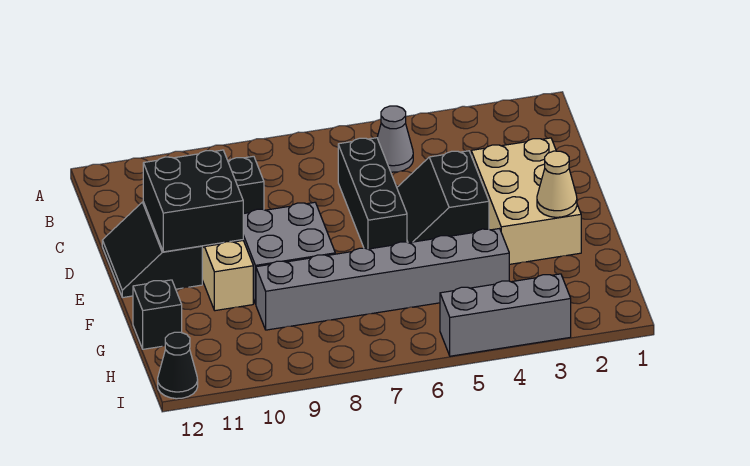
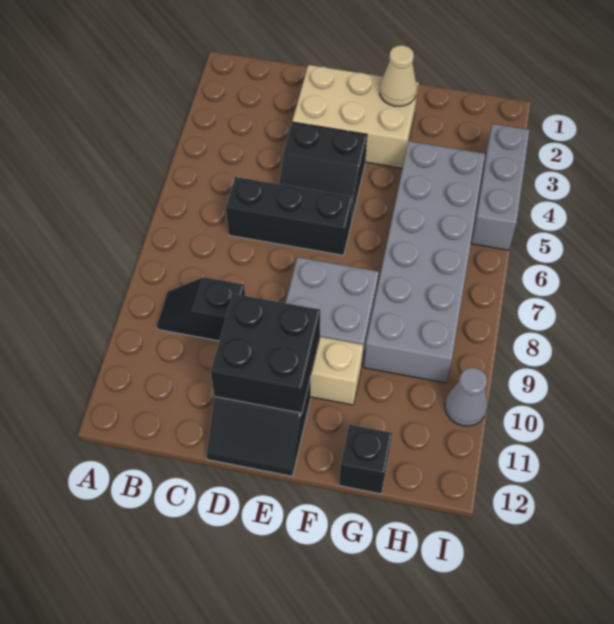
grey 1x1 cone [377,106,413,172] -> grey 1x1 cone moved to [445,368,487,426]
grey 1x6 brick [256,229,509,330] -> grey 2x6 brick [364,141,485,383]
black 1x1 cone [158,332,198,399] -> none

